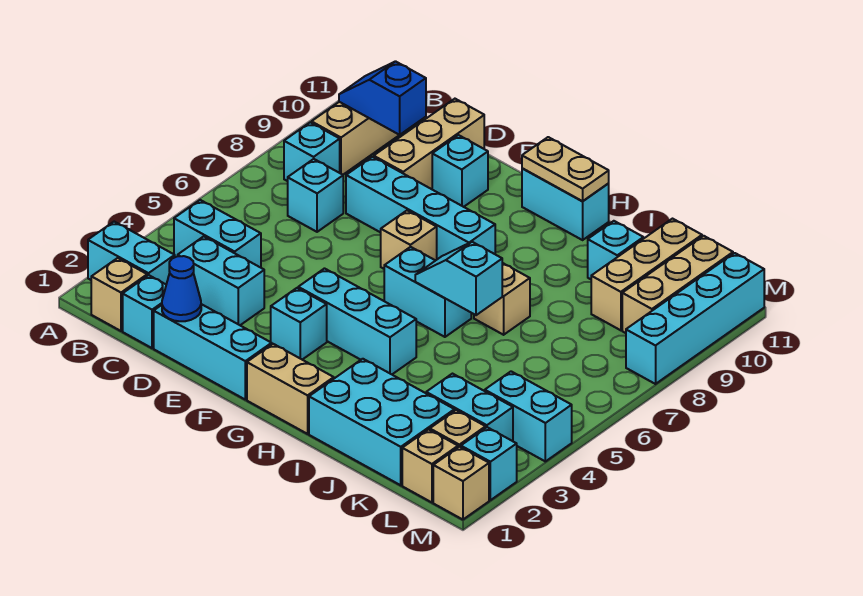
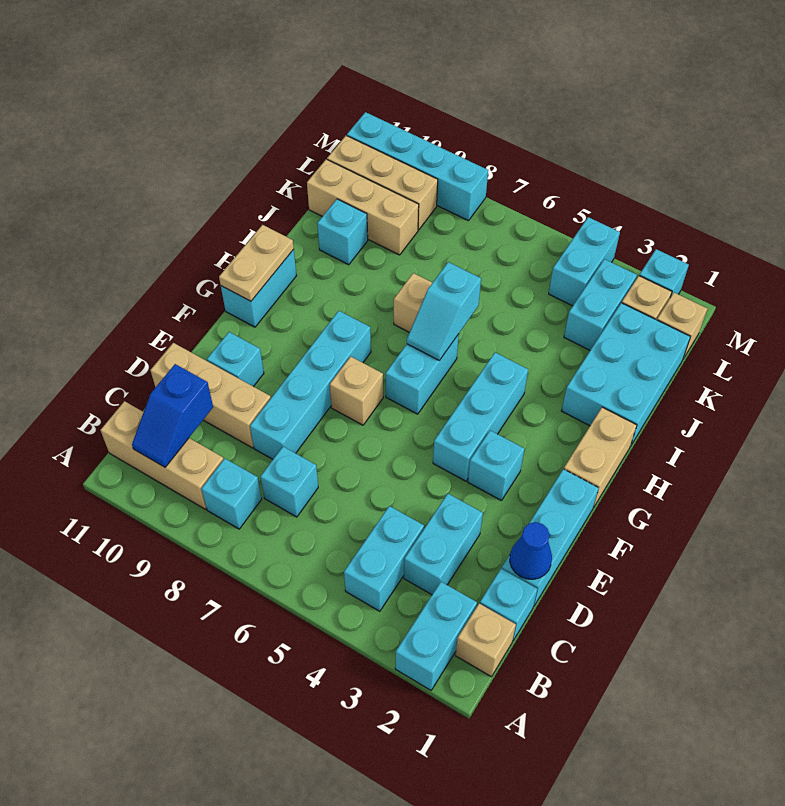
tan 1x1 brick [433,447,489,520] -> none

